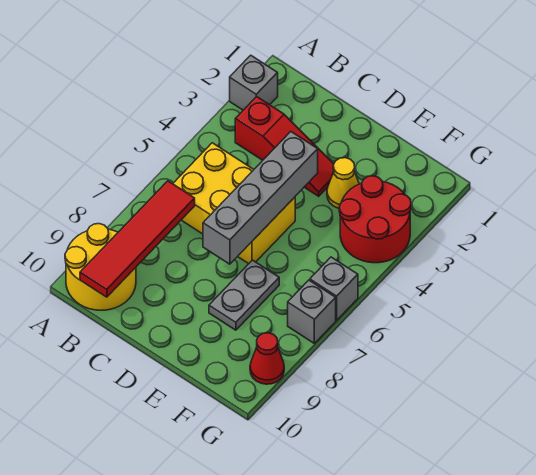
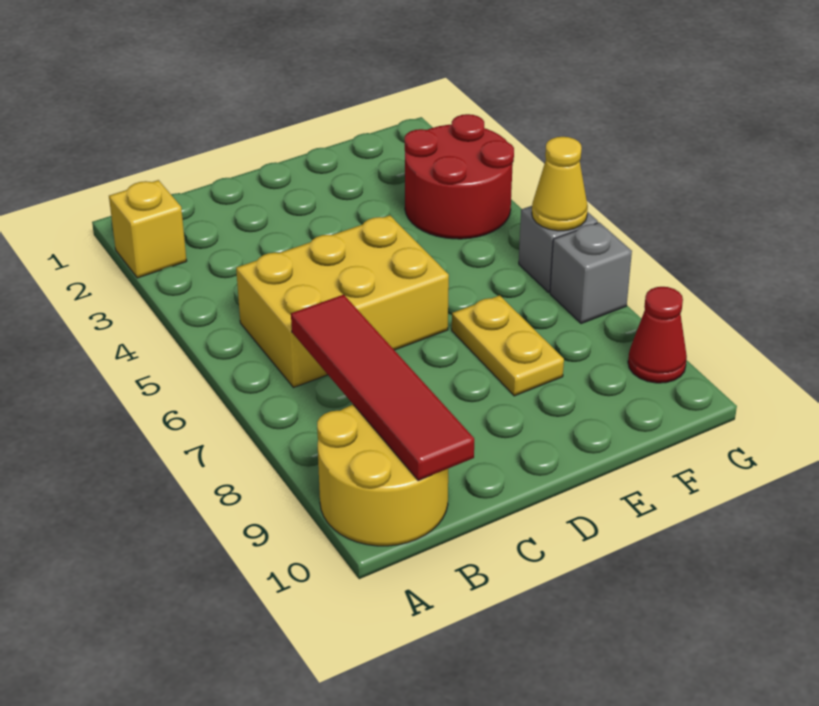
grey 1x1 brick [230,55,278,110] -> yellow 1x1 brick [109,180,187,278]
red 1x3 slope [235,97,334,196] -> none
grey 1x4 brick [203,132,318,264] -> none
yellow 1x1 cone [327,158,359,208] -> yellow 1x1 cone moved to [532,137,588,231]
grey 1x2 plate [209,260,279,330] -> yellow 1x2 plate [452,295,564,396]

